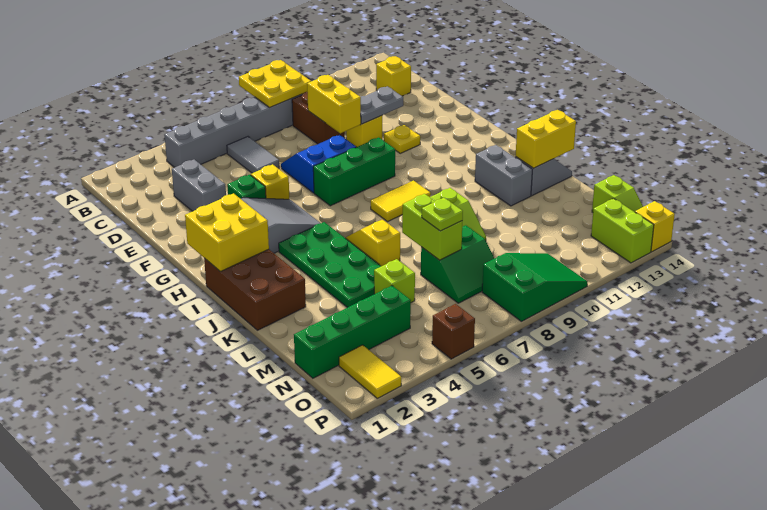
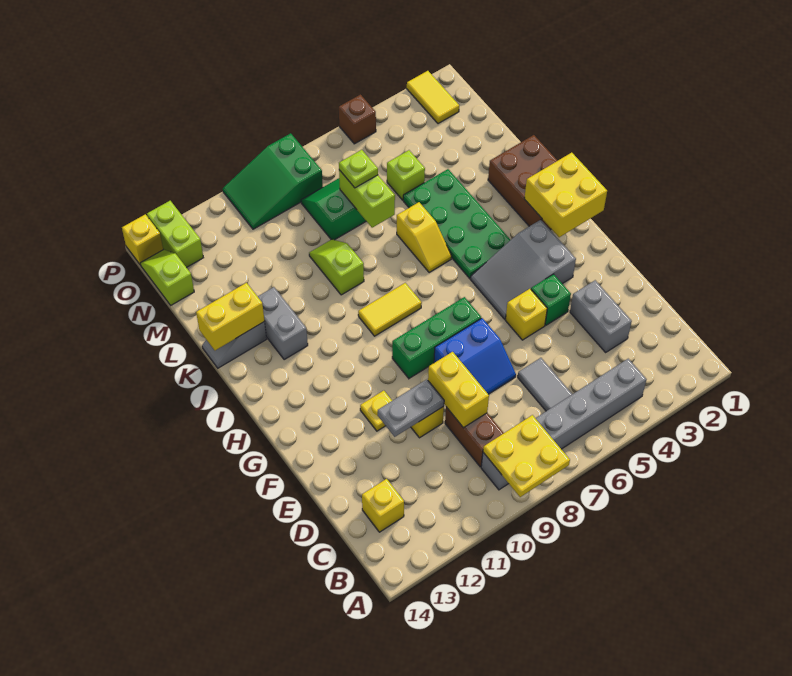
green 1x4 brick [294,286,411,378] -> none

